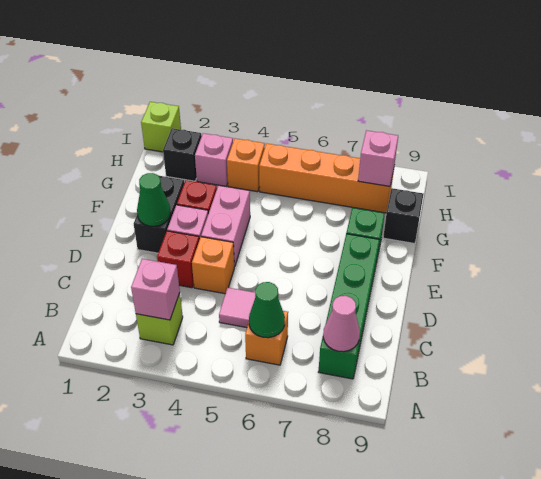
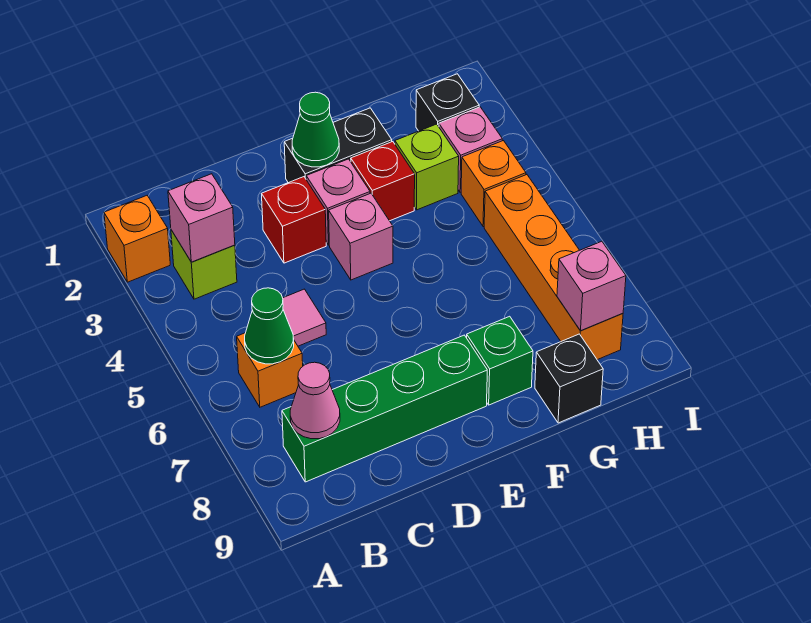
orange 1x1 brick [192,237,234,294] -> orange 1x1 brick moved to [104,196,170,282]
pink 1x2 brick [201,186,250,267] -> pink 1x1 brick [329,193,393,280]
lime 1x1 brick [141,102,181,152] -> lime 1x1 brick moved to [395,124,459,210]

